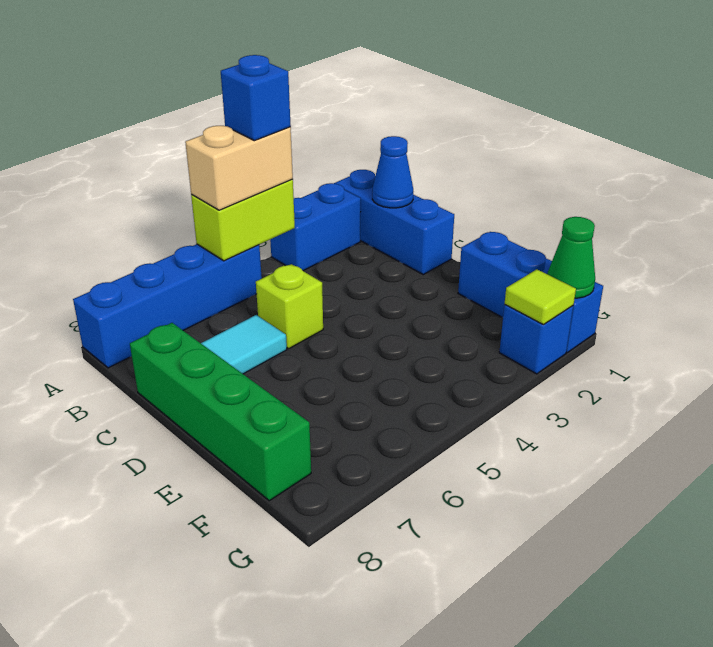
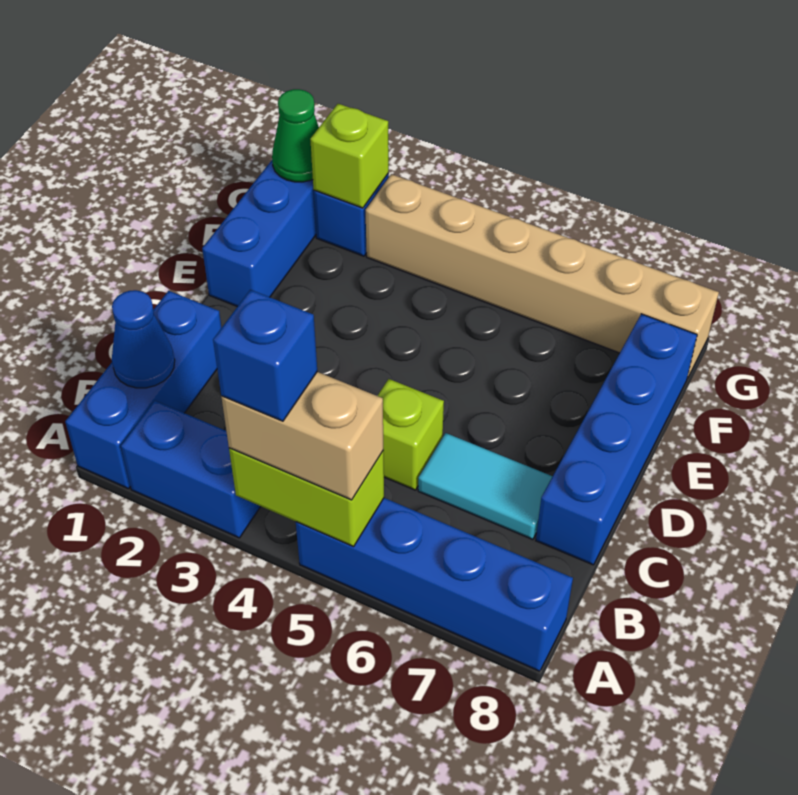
green 1x4 brick [130,323,311,501] -> blue 1x4 brick [536,314,697,565]
lime 1x1 tile [505,269,576,325] -> lime 1x1 brick [310,104,389,208]
none -> tan 1x6 brick [366,174,719,378]

